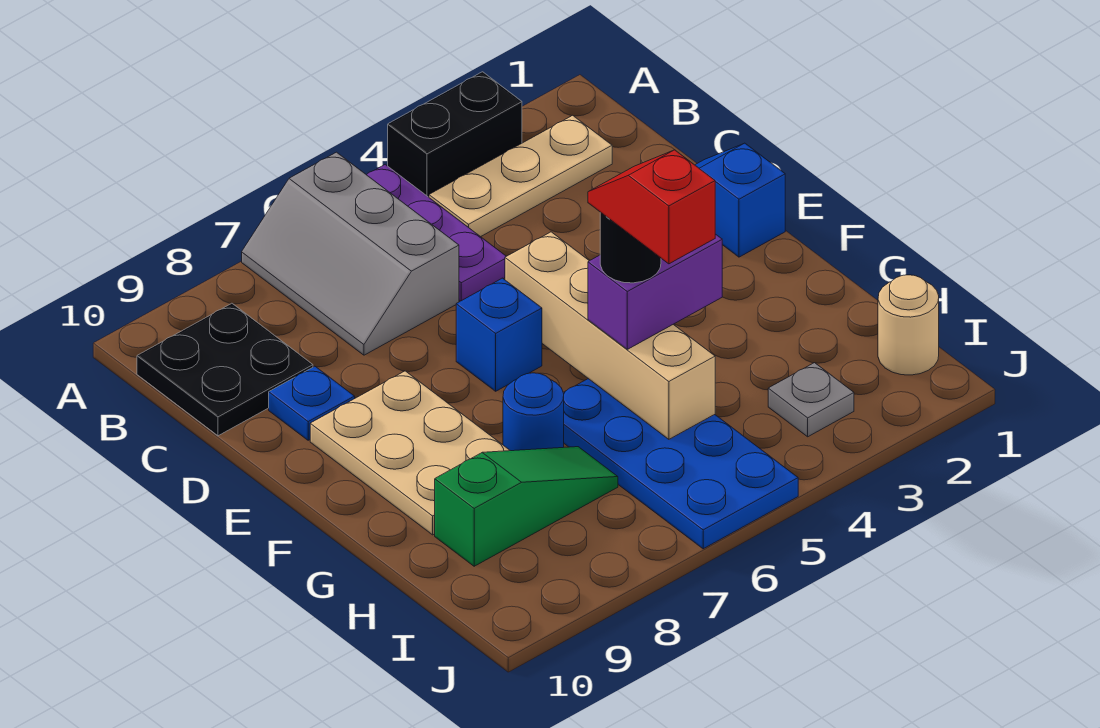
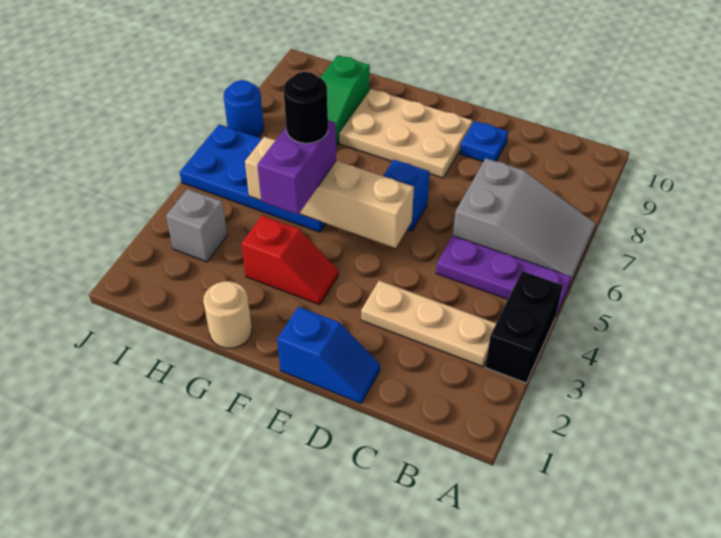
grey 2x3 slope [242,152,459,355] -> grey 2x3 slope turned to [453,158,596,283]
tan 1x3 plate [429,115,612,237] -> tan 1x3 plate turned to [361,281,496,367]
black 2x2 plate [137,303,313,436] -> none
red 1x2 slope [588,150,715,264] -> red 1x2 slope moved to [241,216,338,305]
blue 1x1 round brick [503,373,564,451] -> blue 1x1 round brick moved to [224,80,264,137]
tan 1x1 round brick [878,275,939,375] -> tan 1x1 round brick moved to [203,281,252,348]
grey 1x1 plate [768,363,854,437] -> grey 1x1 brick [166,189,227,262]

